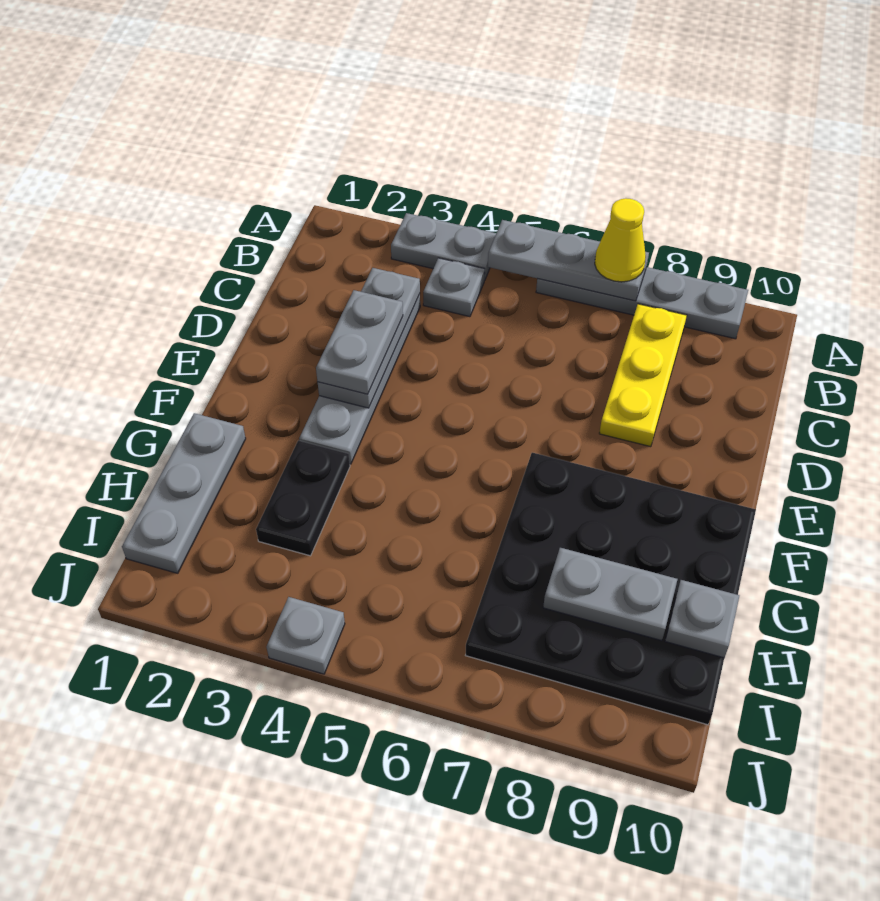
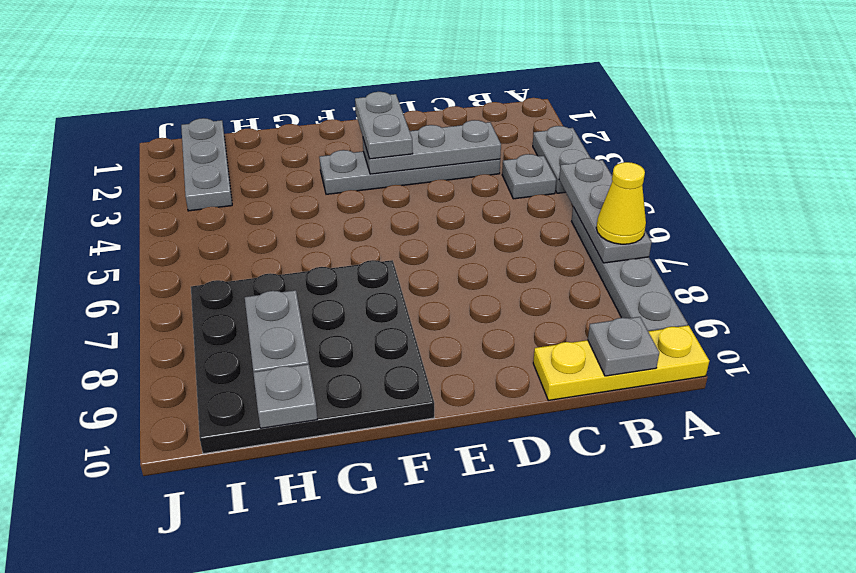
yellow 1x3 plate [599,304,687,447] -> yellow 1x3 plate moved to [533,325,709,400]
grey 1x2 plate [316,290,403,394] -> grey 1x2 plate turned to [355,92,413,159]
grey 1x3 plate [122,413,246,573] -> grey 1x3 plate turned to [181,118,232,211]
black 1x2 plate [256,440,350,556] -> none
grey 1x1 plate [267,597,345,674] -> grey 1x1 plate moved to [588,317,659,376]

